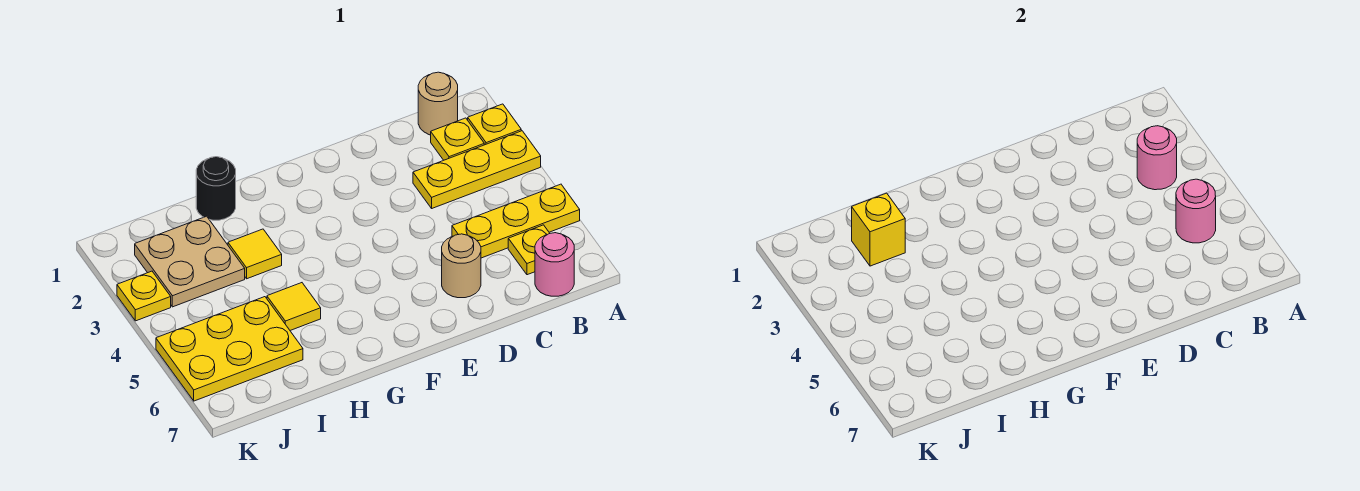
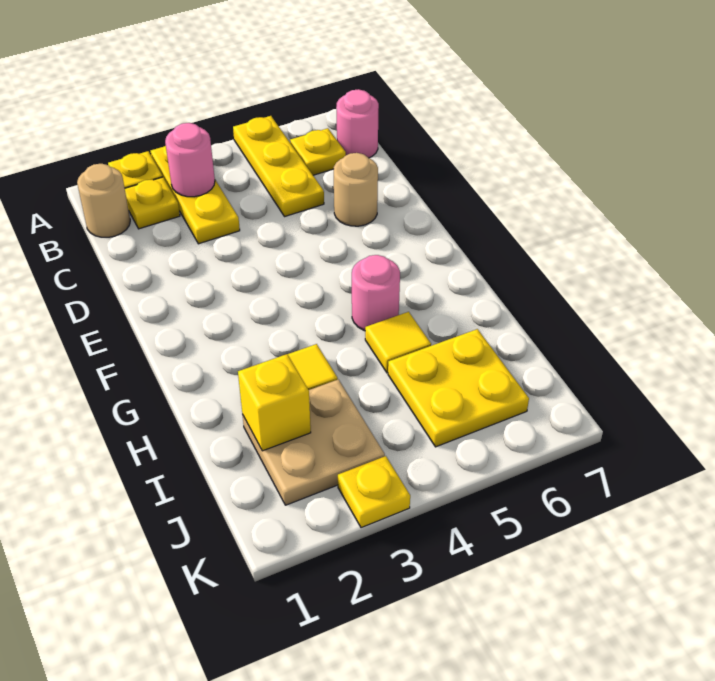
pink 1x1 round brick [1176,179,1216,243] -> pink 1x1 round brick moved to [352,255,400,331]
black 1x1 round brick [196,157,236,220] -> none
yellow 2x3 plate [156,297,303,401] -> yellow 2x2 plate [388,329,529,447]

